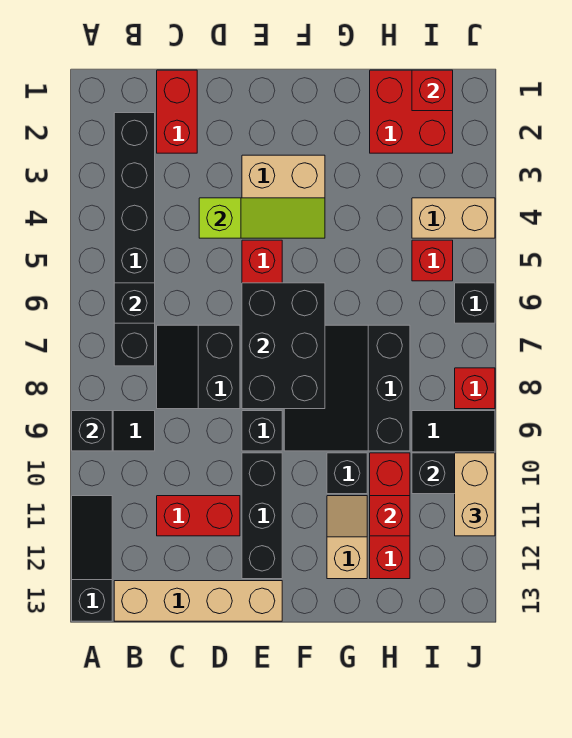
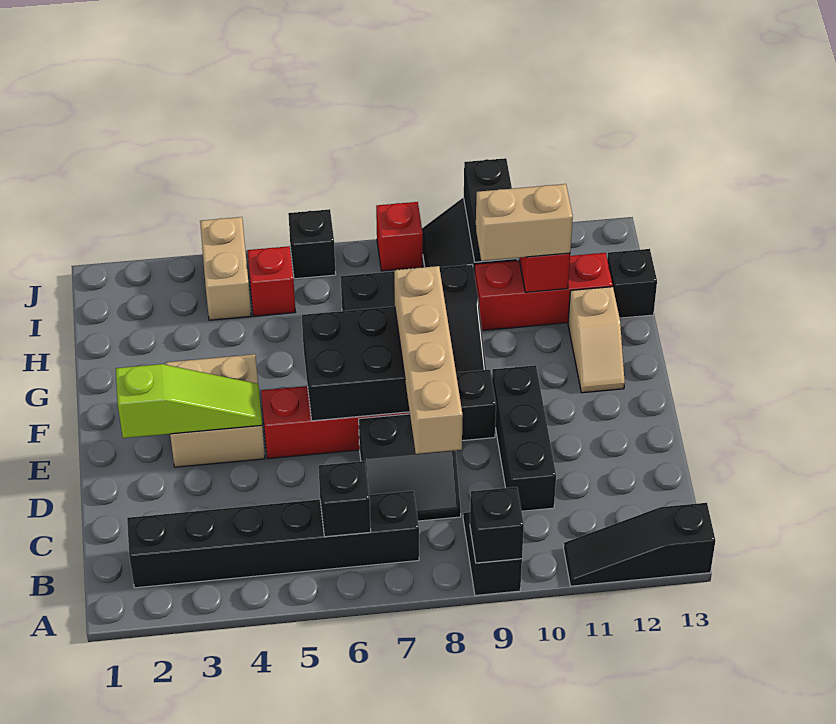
tan 1x4 brick [114,581,282,621] -> tan 1x4 brick moved to [394,266,463,454]
red 1x2 brick [157,70,197,153] -> none
red 1x2 brick [157,496,240,536] -> none
lime 1x3 slope [199,198,325,238] -> lime 1x3 slope turned to [116,364,262,438]
black 1x3 brick [242,453,282,579] -> black 1x3 brick turned to [492,365,556,511]
black 1x1 brick [327,453,367,494] -> black 1x1 brick moved to [607,249,657,318]
tan 1x2 slope [327,496,367,579] -> tan 1x2 slope turned to [568,287,625,393]
red 2x2 brick [370,70,453,153] -> none
red 1x1 brick [412,70,453,111] -> none
tan 1x2 brick [455,453,495,536] -> tan 1x2 brick moved to [476,184,573,261]

